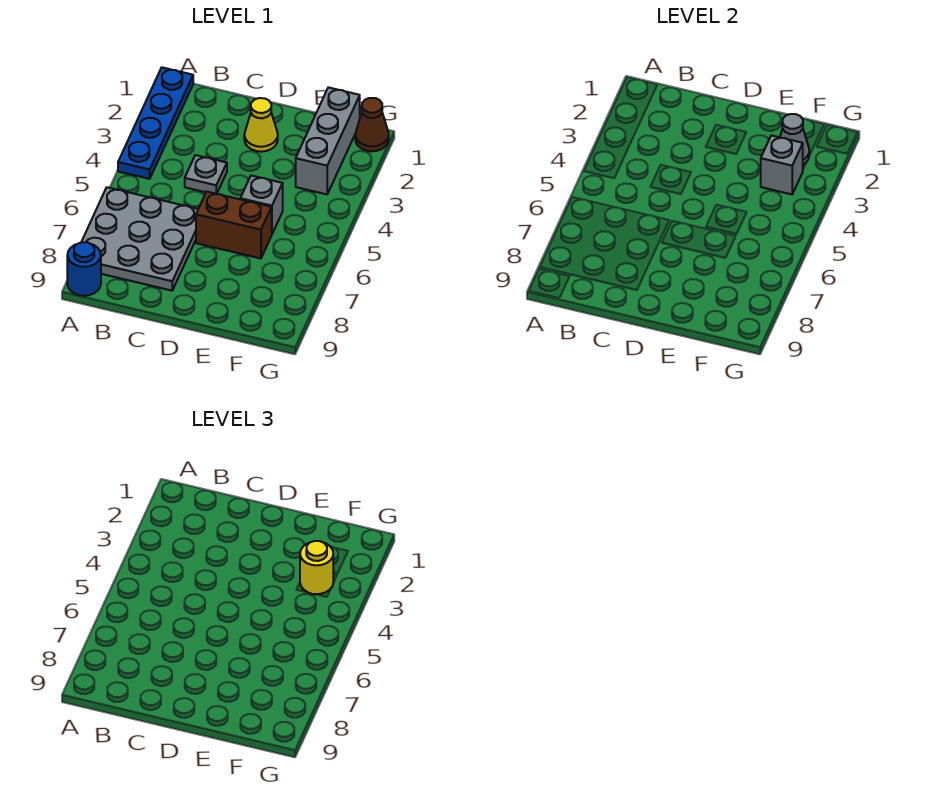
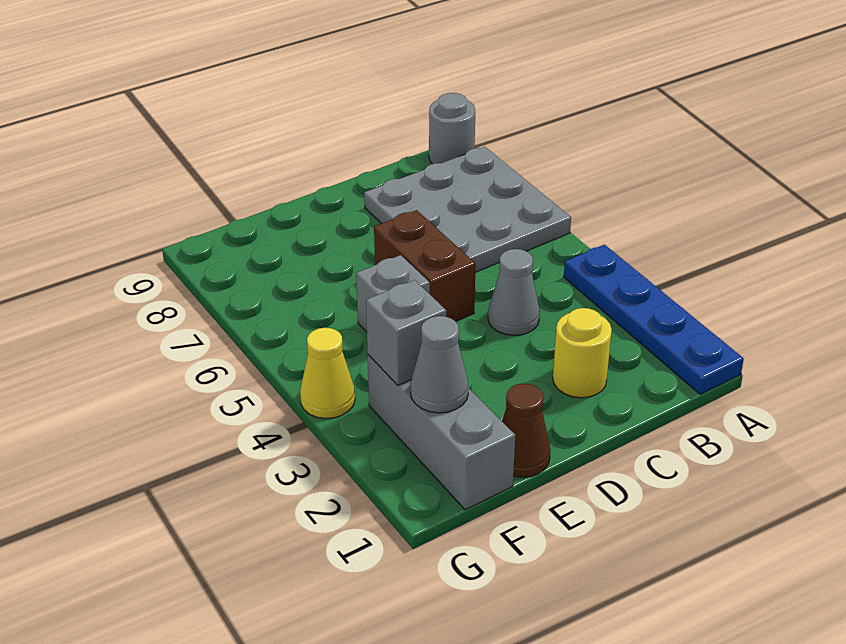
blue 1x1 round brick [67,242,101,296] -> grey 1x1 round brick [429,93,475,164]
grey 1x1 plate [185,155,227,194] -> grey 1x1 cone [488,249,540,335]
yellow 1x1 cone [244,98,278,152] -> yellow 1x1 cone moved to [300,328,355,419]
brown 1x2 brick [196,192,272,259] -> brown 1x2 brick turned to [374,210,476,321]
yellow 1x1 round brick [300,541,334,594] -> yellow 1x1 round brick moved to [553,308,612,398]
brown 1x1 cone [355,98,389,151] -> brown 1x1 cone moved to [502,383,550,477]

